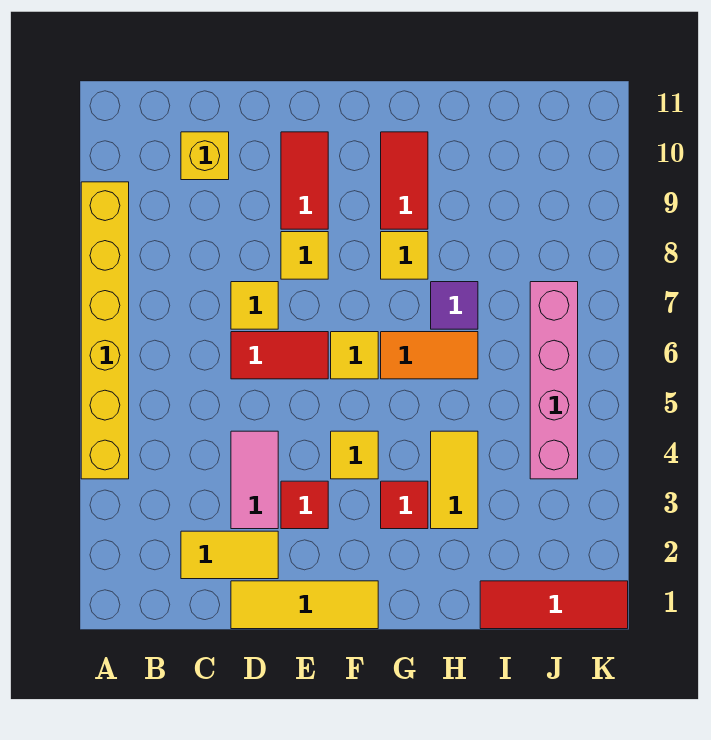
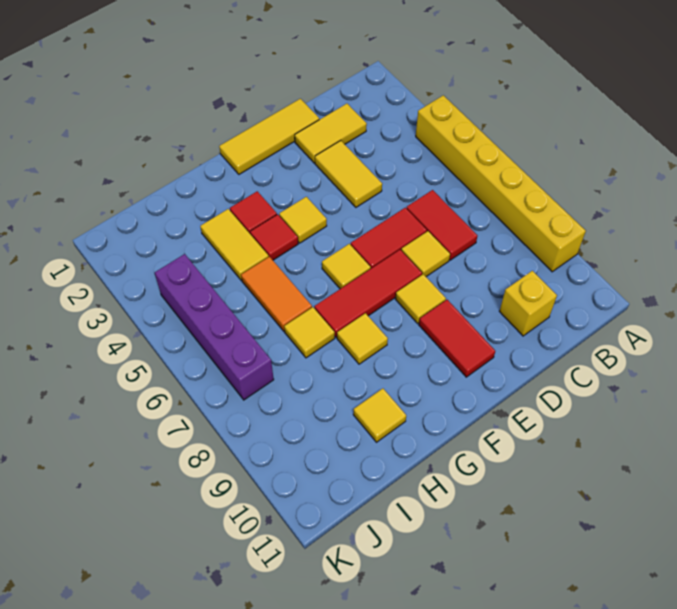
pink 1x2 tile [231,431,278,529] -> yellow 1x2 tile [315,141,382,207]
red 1x1 tile [281,481,328,529] -> red 1x1 tile moved to [250,214,298,260]
orange 1x2 tile [381,332,478,379] -> orange 1x2 tile turned to [241,257,312,331]
red 1x2 tile [381,132,428,229] -> red 1x2 tile moved to [407,190,477,260]
purple 1x1 tile [431,282,478,329] -> yellow 1x1 tile [284,307,335,358]
none -> yellow 1x1 tile [353,388,406,442]
red 1x3 tile [480,581,628,629] -> red 1x3 tile moved to [314,250,422,337]
pink 1x4 brick [530,282,578,479] -> purple 1x4 brick [155,254,274,400]

